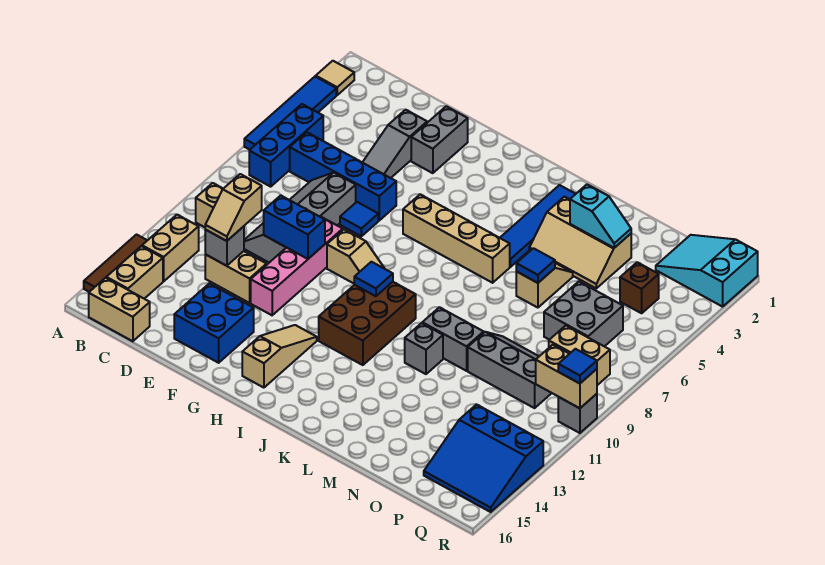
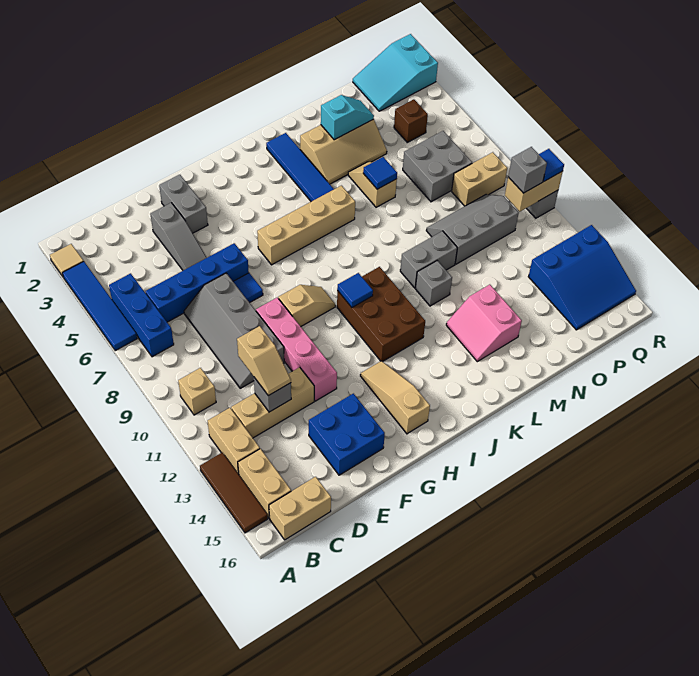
tan 1x2 brick [205,251,267,303] -> tan 1x3 brick [231,367,314,438]
blue 1x2 brick [264,195,325,259] -> none
none -> pink 2x2 slope [446,285,522,362]
none -> grey 1x1 brick [508,147,547,193]

